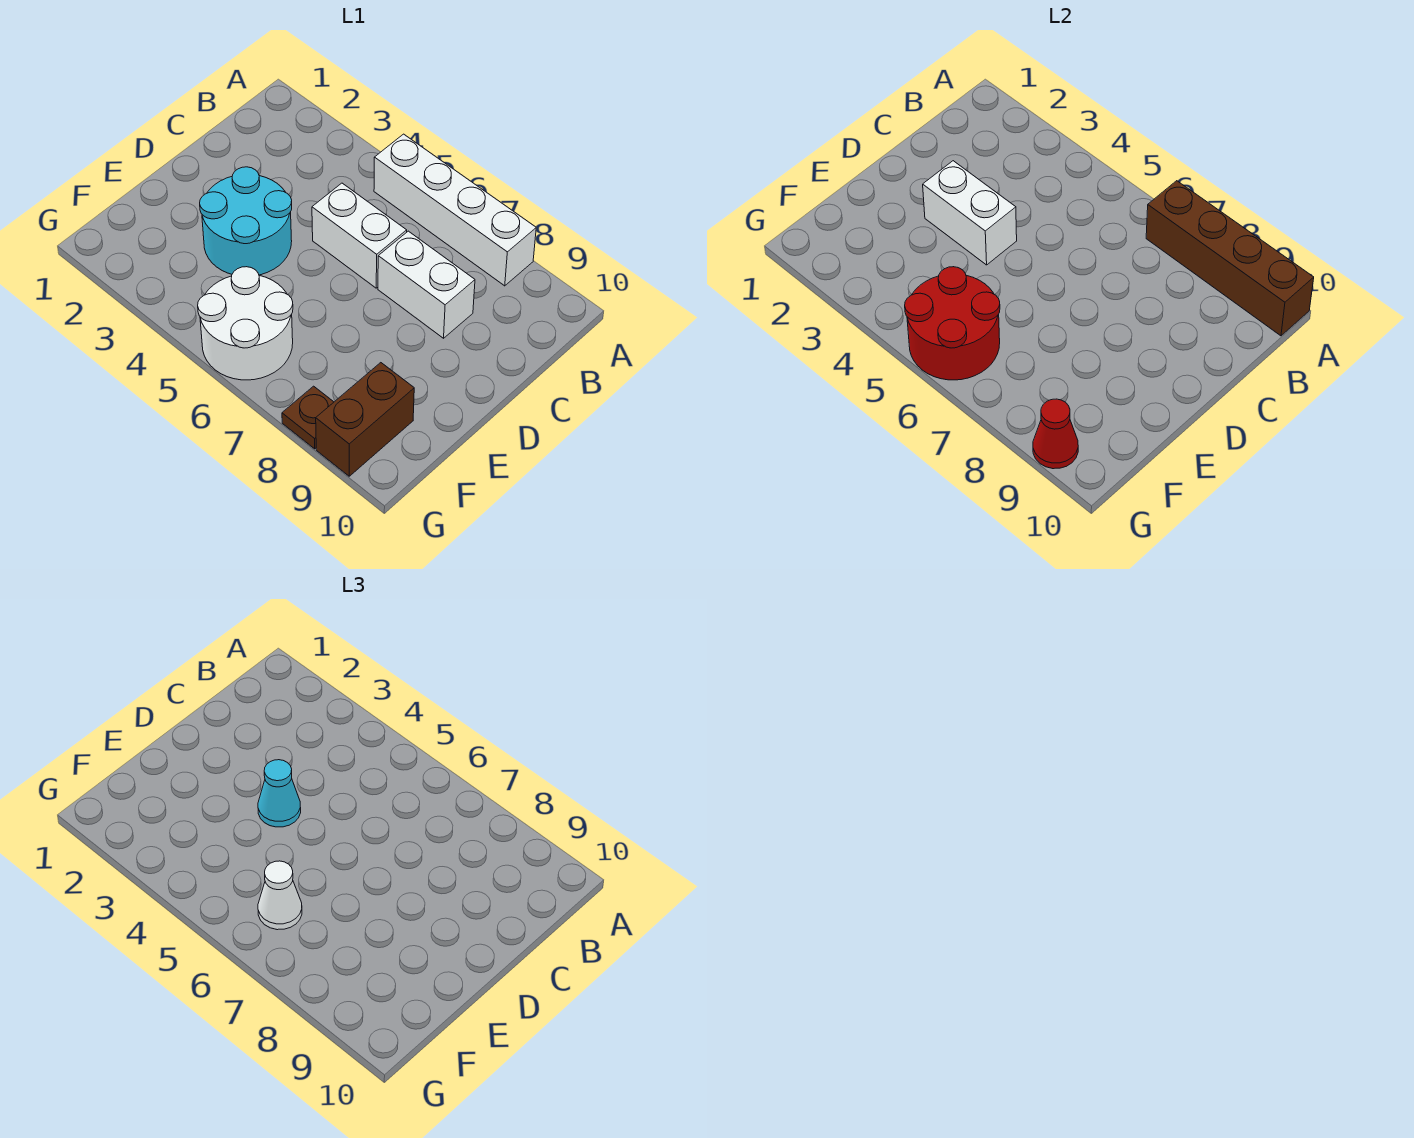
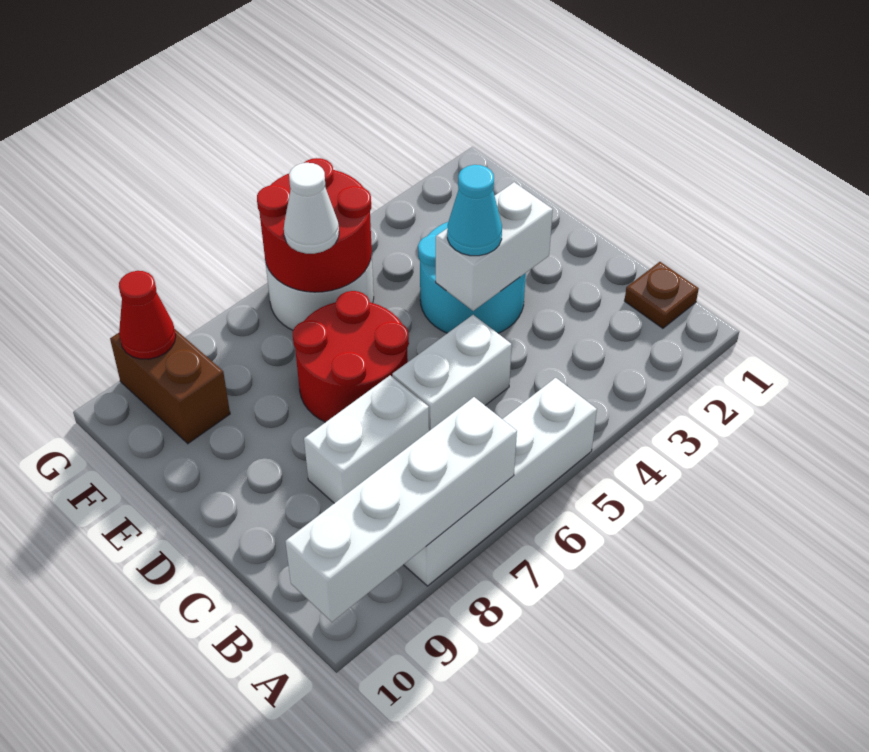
brown 1x4 brick [1146,181,1314,336] -> white 1x4 brick [285,397,517,622]
none -> red 2x2 round brick [293,291,409,422]
brown 1x1 plate [282,386,334,449] -> brown 1x1 plate moved to [625,262,699,328]

